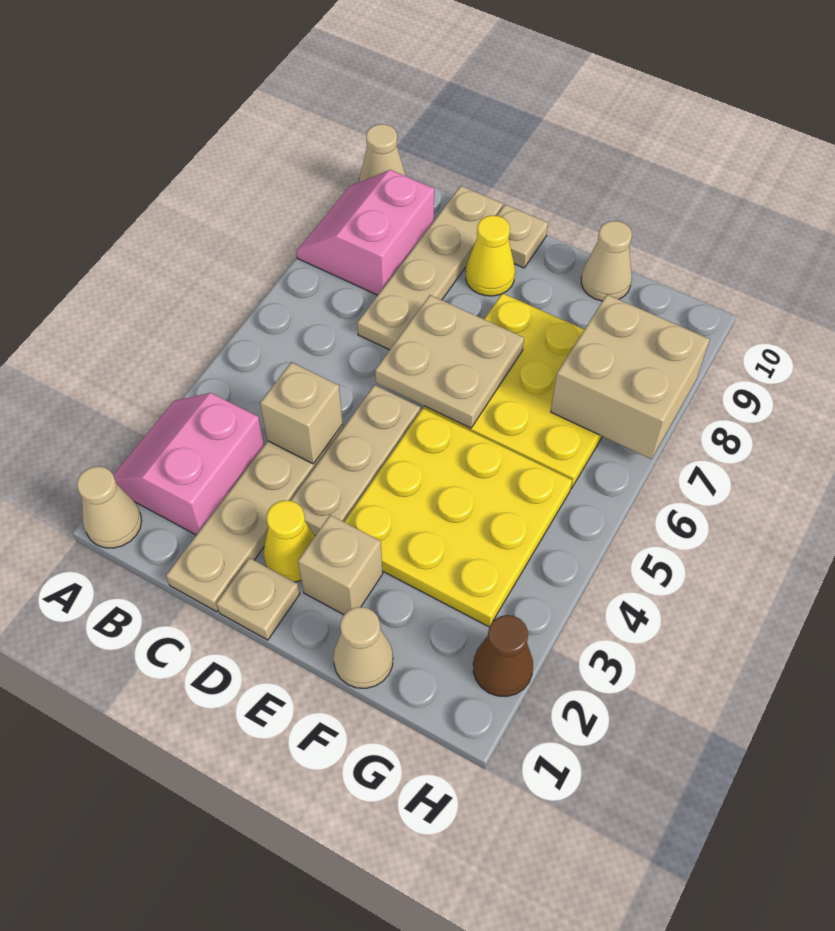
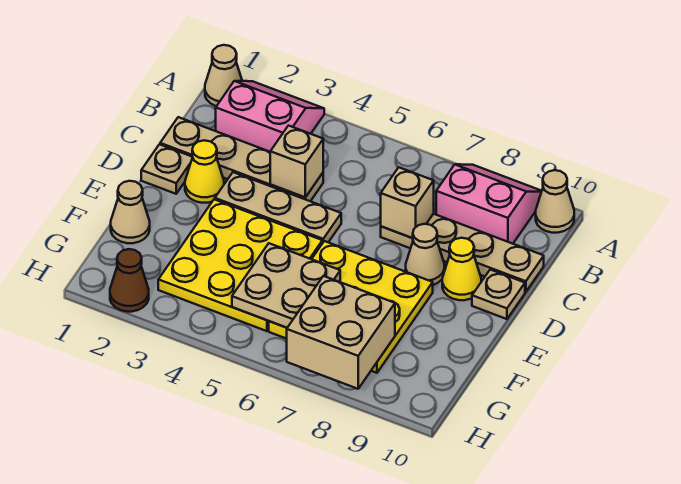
tan 2x2 plate [375,295,524,428] -> tan 2x2 plate moved to [232,243,340,328]
tan 1x1 brick [298,515,383,615] -> tan 1x1 brick moved to [381,167,434,238]
tan 1x1 cone [581,221,632,301] -> tan 1x1 cone moved to [406,224,444,285]

